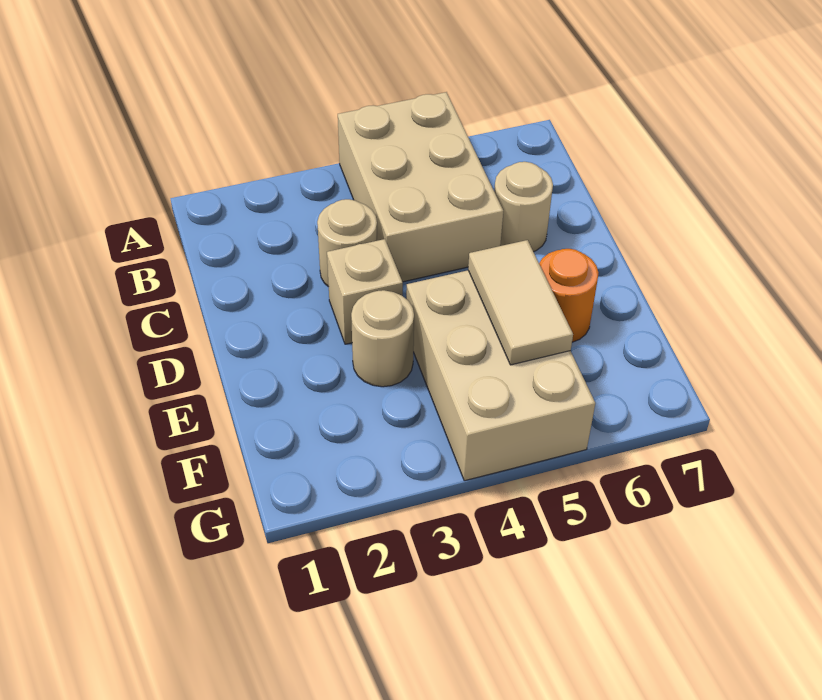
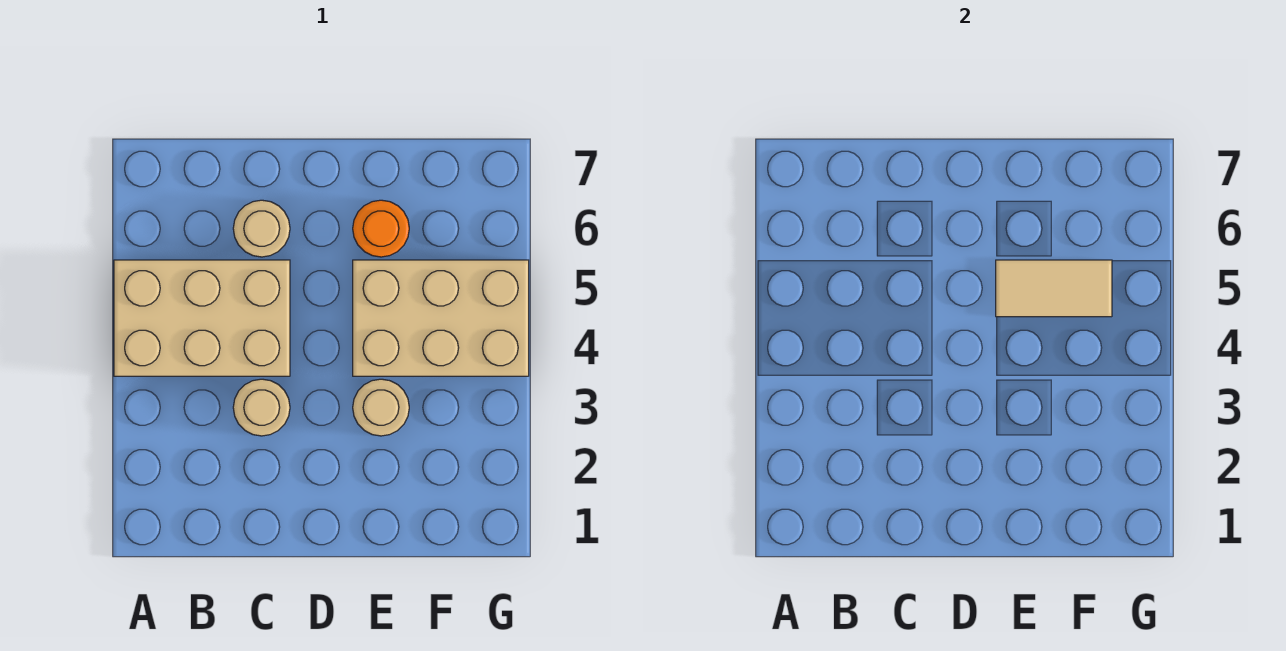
tan 1x1 brick [327,239,403,344] -> none

